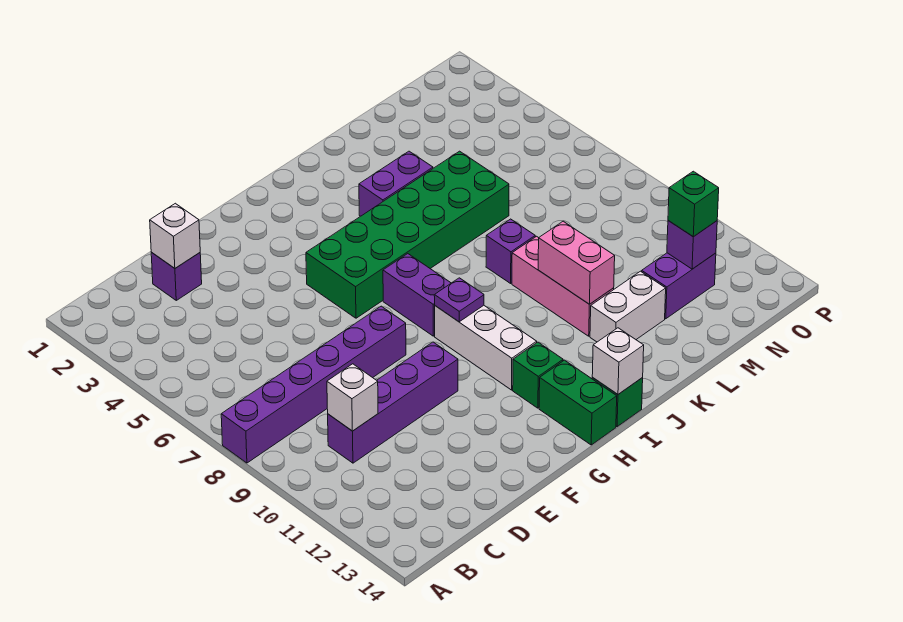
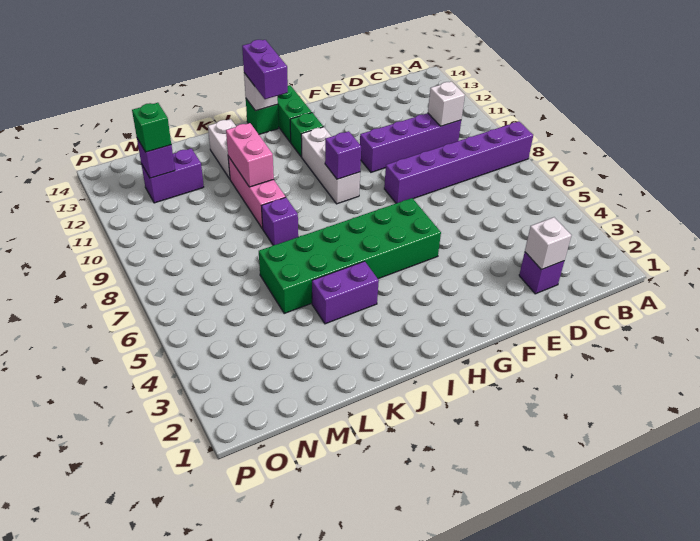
purple 1x2 brick [383,254,451,336] -> purple 1x2 brick moved to [242,40,288,99]
purple 1x1 plate [434,278,484,322] -> purple 1x1 brick [325,131,361,179]
white 1x2 brick [590,271,666,342] -> white 1x2 brick turned to [208,119,236,179]

